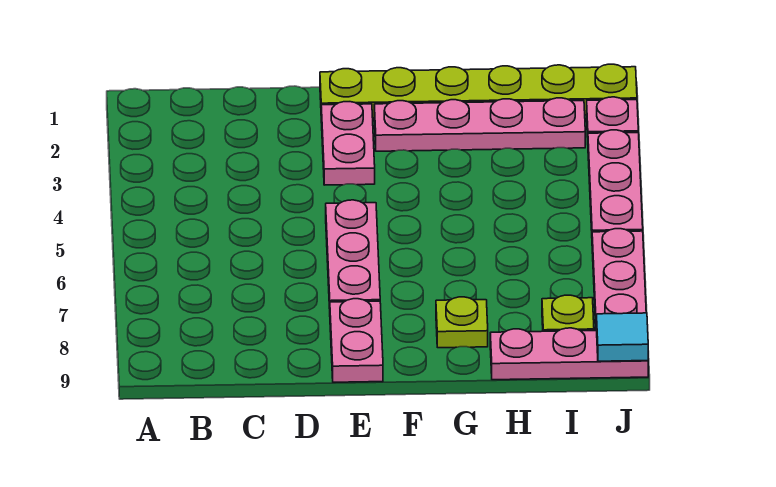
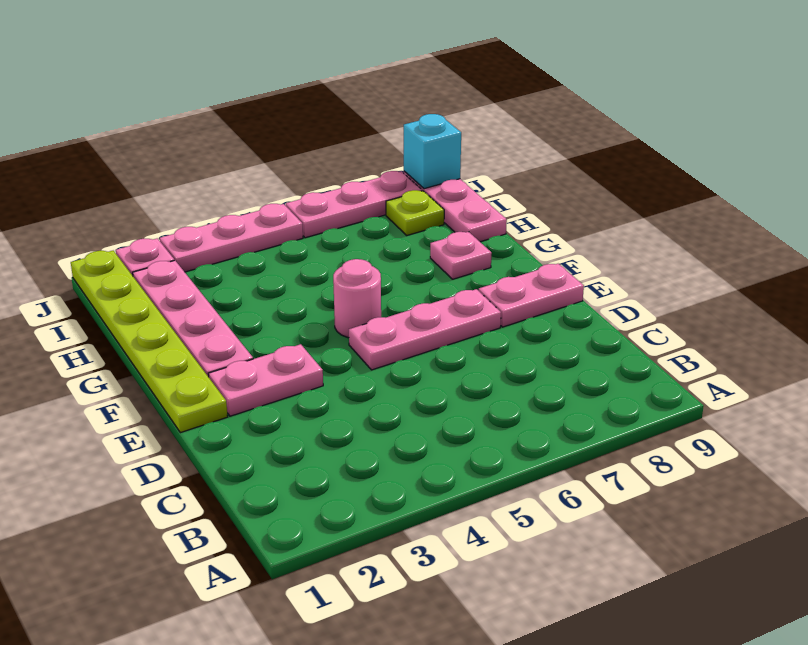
none -> pink 1x1 round brick [333,259,381,338]
lime 1x1 plate [436,297,488,348] -> pink 1x1 plate [430,232,492,279]
cyan 1x1 tile [596,313,648,361] -> cyan 1x1 brick [404,114,461,189]

